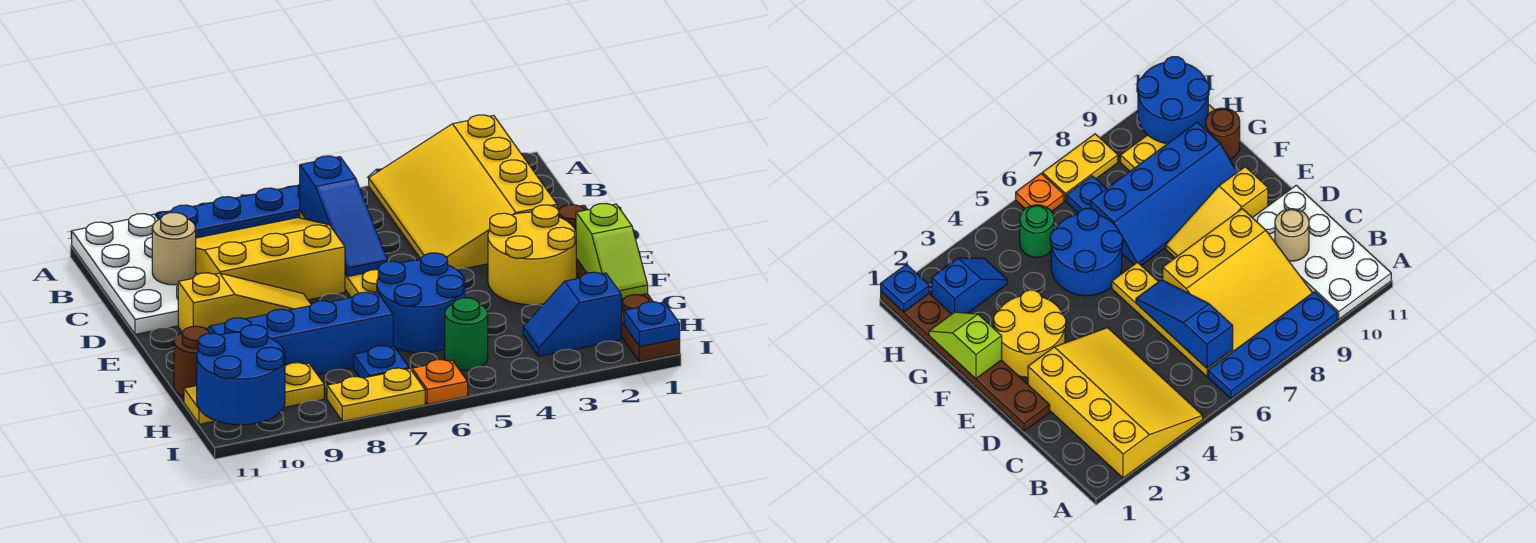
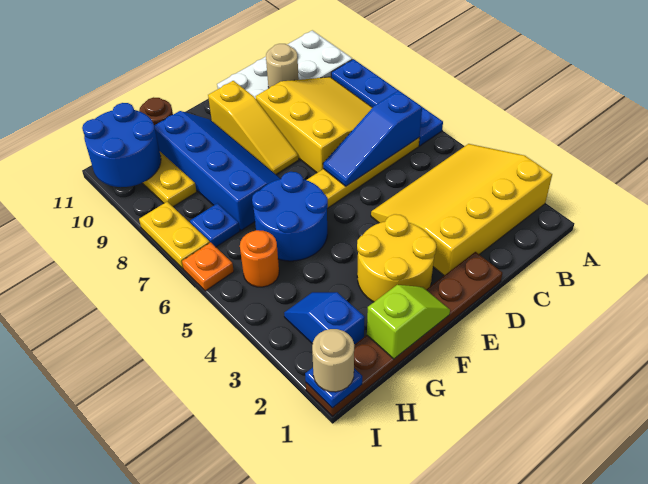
lime 1x2 slope [576,204,648,299] -> lime 1x2 slope turned to [367,285,450,359]
green 1x1 round brick [445,298,488,370] -> orange 1x1 round brick [240,230,279,287]
none -> tan 1x1 round brick [312,329,354,392]

